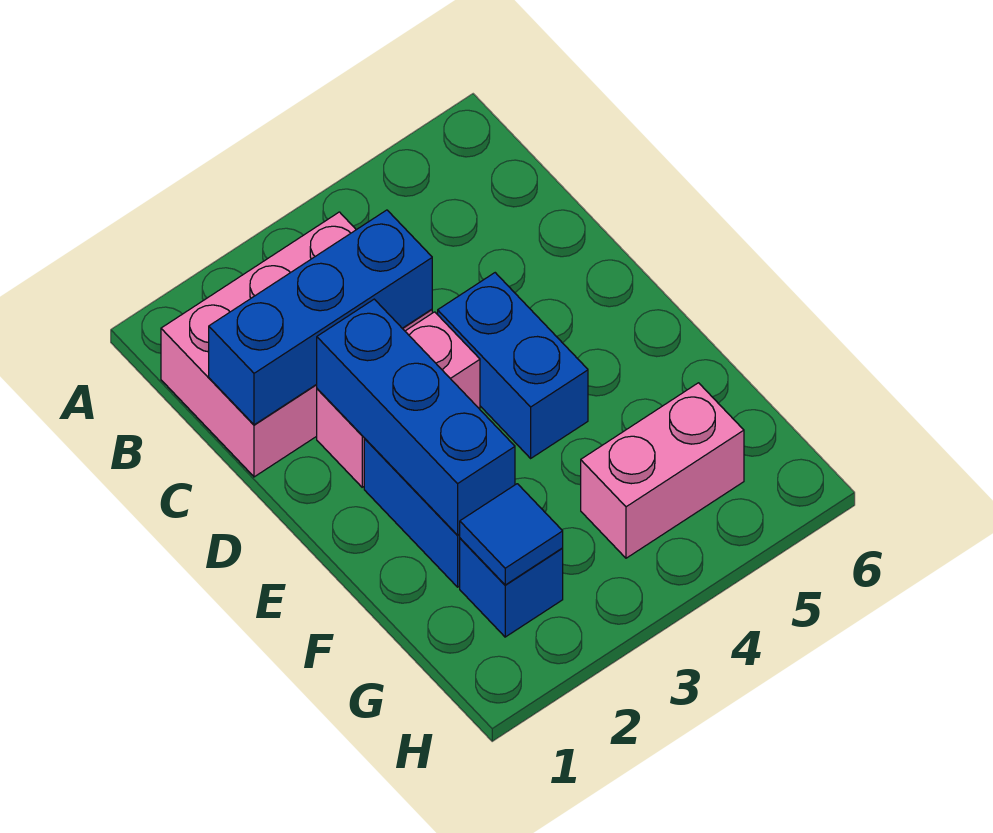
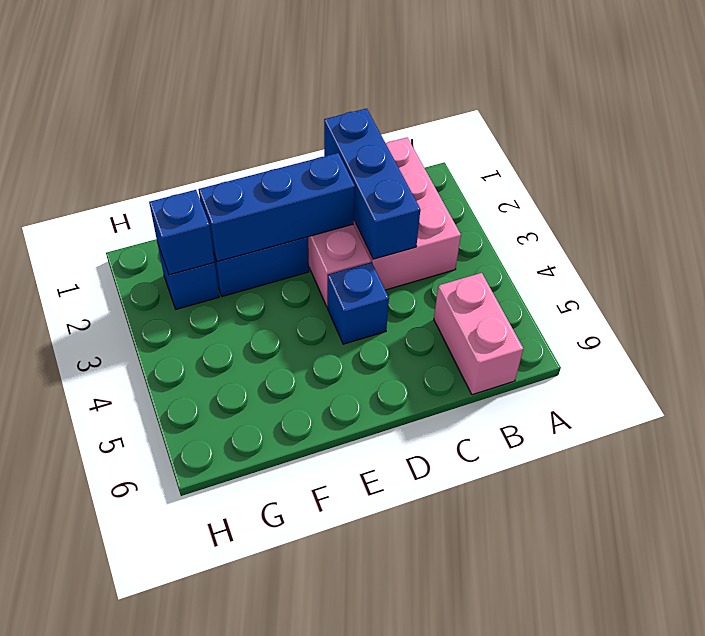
blue 1x2 brick [438,273,588,458] -> blue 1x1 brick [328,262,389,344]
blue 1x1 tile [460,484,563,585] -> blue 1x1 brick [149,190,215,275]
pink 1x2 brick [581,383,744,558] -> pink 1x2 brick moved to [434,273,523,395]

